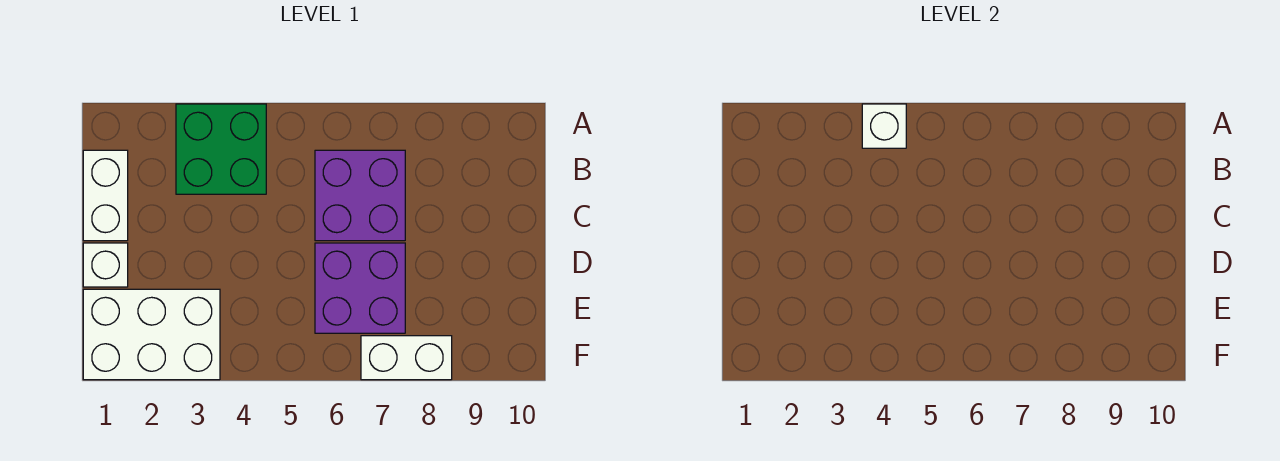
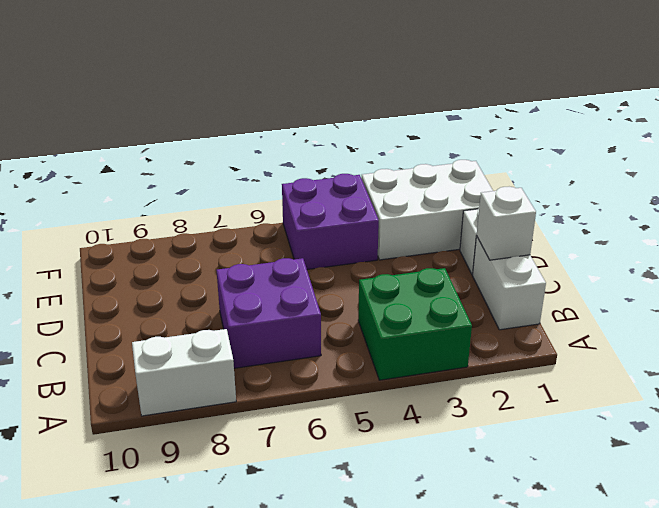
white 1x1 brick [862,104,906,148] -> white 1x1 brick moved to [477,187,536,260]
purple 2x2 brick [315,243,405,333] -> purple 2x2 brick moved to [282,174,379,270]
white 1x2 brick [361,336,452,380] -> white 1x2 brick moved to [132,329,236,416]

